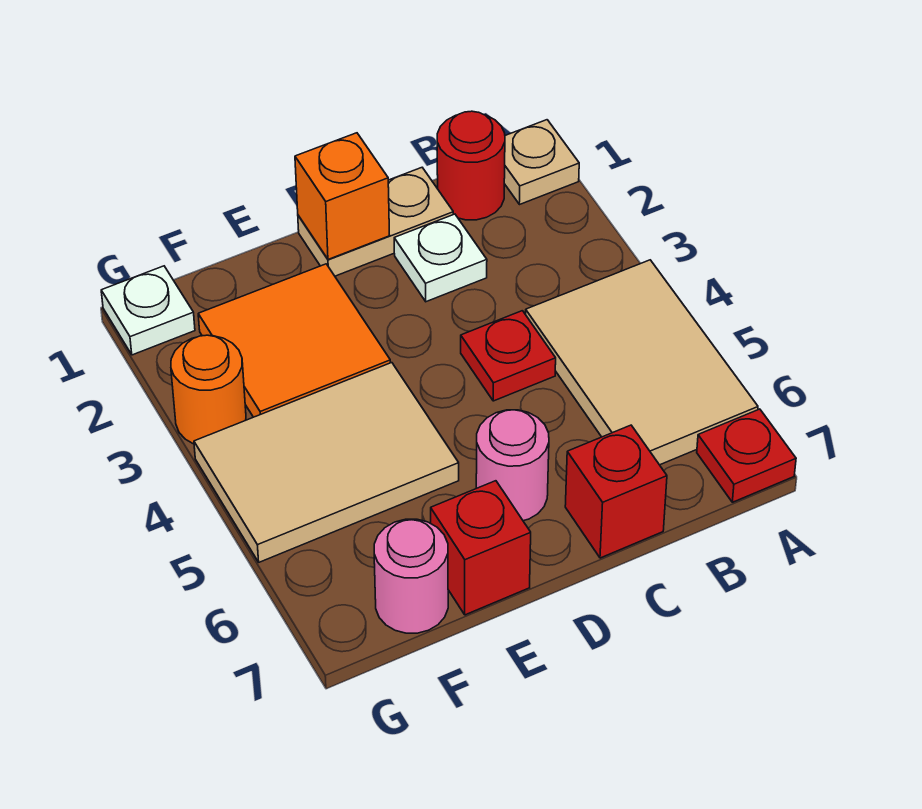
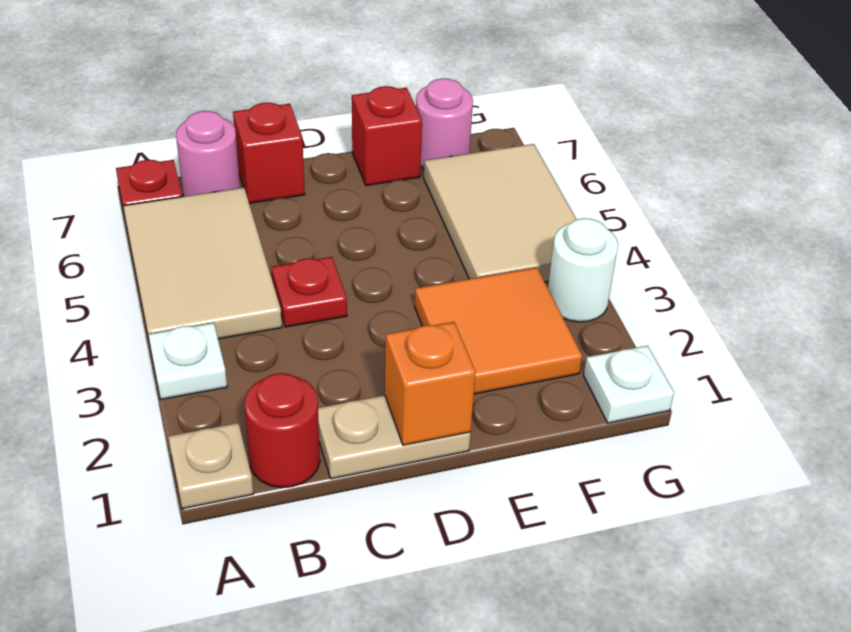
white 1x1 plate [394,214,487,302] -> white 1x1 plate moved to [148,323,227,399]
pink 1x1 round brick [476,410,549,521] -> pink 1x1 round brick moved to [176,111,240,196]
tan 2x3 tile [194,363,459,562] -> tan 2x3 tile turned to [424,144,577,282]
orange 1x1 round brick [171,335,246,444] -> white 1x1 round brick [548,218,618,322]

